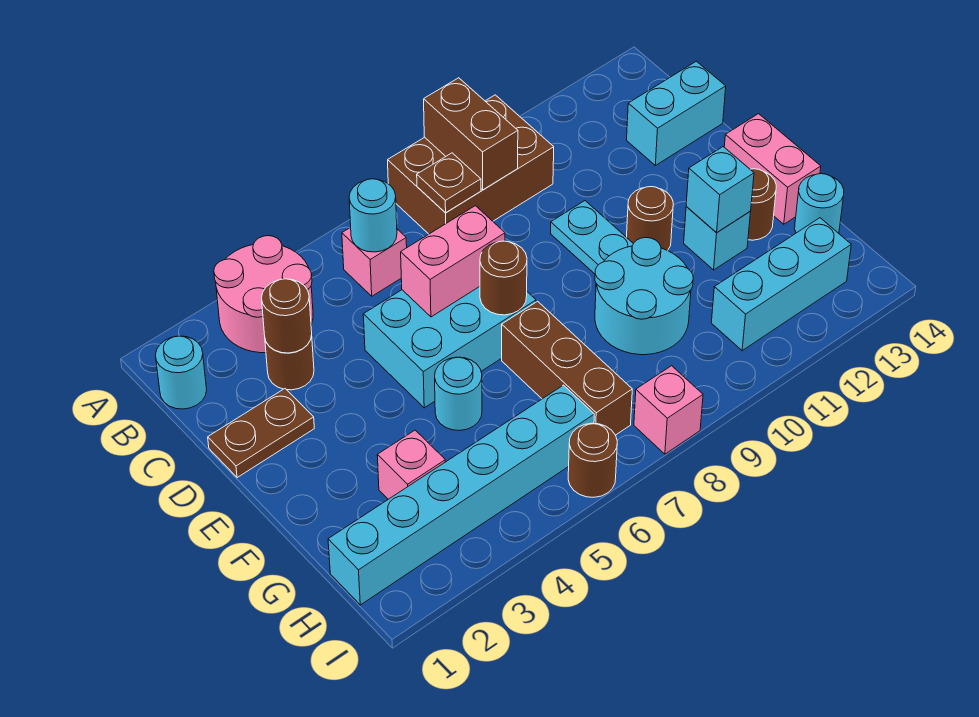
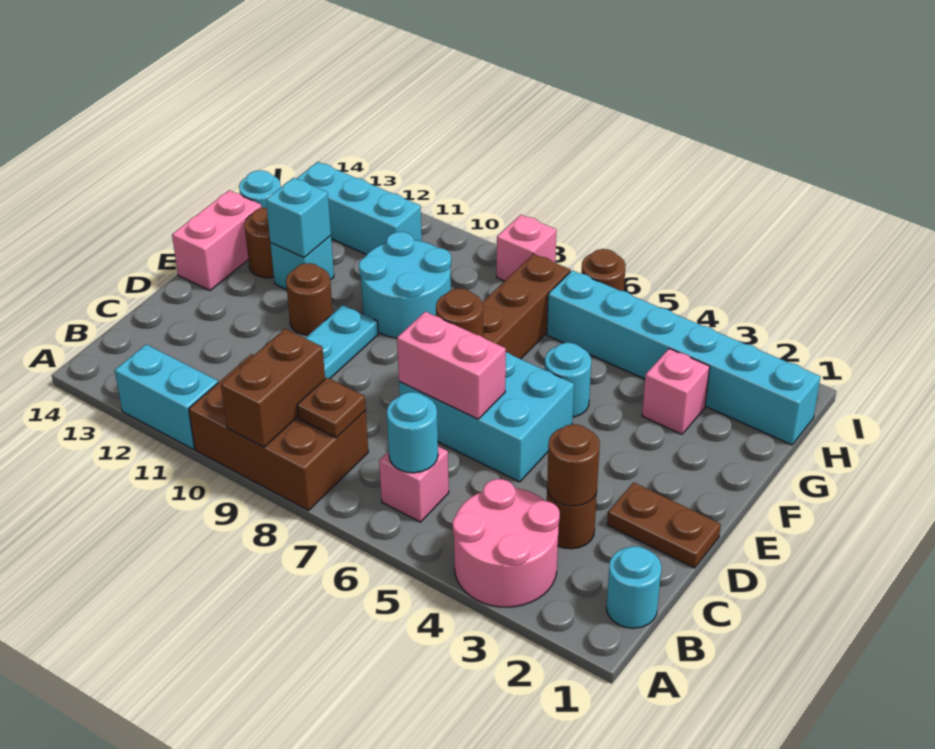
cyan 1x2 brick [627,61,726,165] -> cyan 1x2 brick moved to [115,344,218,449]

